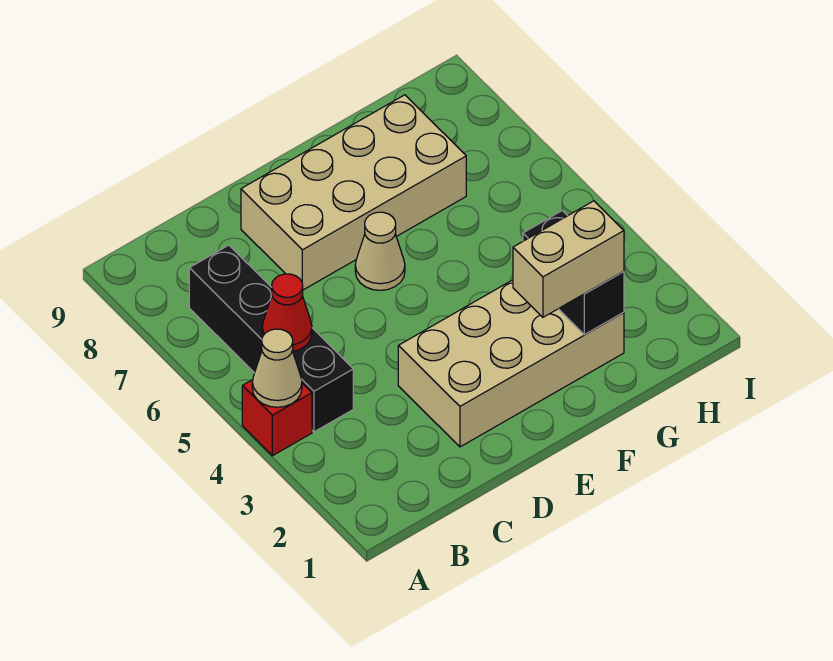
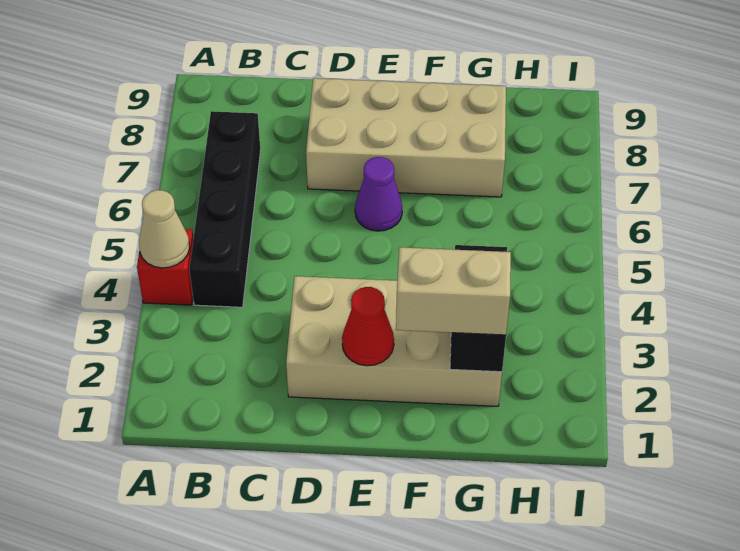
red 1x1 cone [262,274,312,351] -> red 1x1 cone moved to [342,287,394,366]
tan 1x1 cone [355,212,405,290] -> purple 1x1 cone [355,157,402,231]

